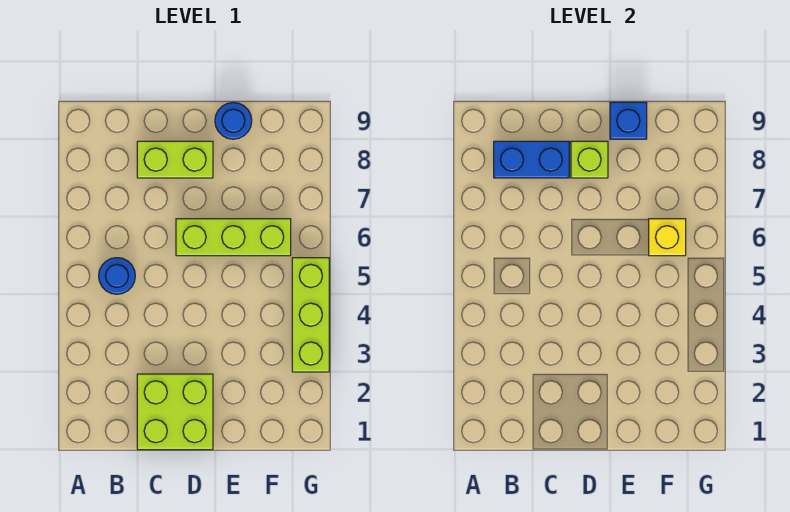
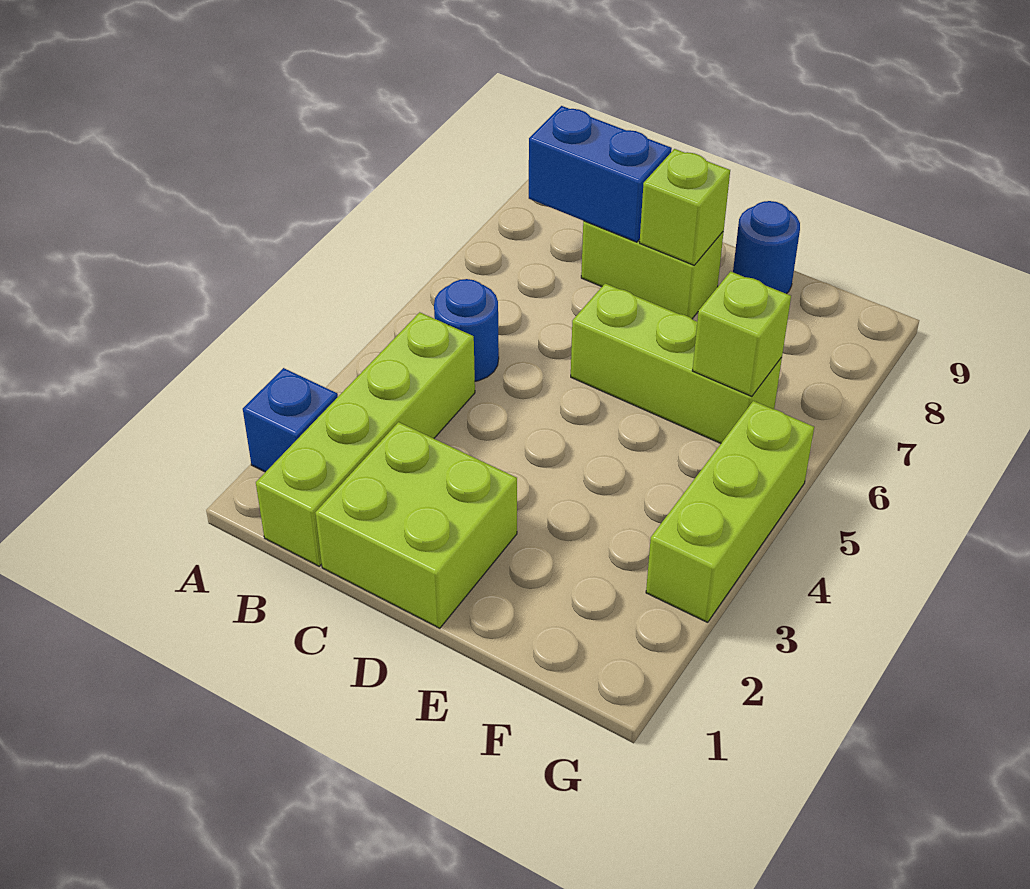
none -> lime 1x4 brick [256,312,475,566]
blue 1x1 brick [610,102,647,139] -> blue 1x1 brick moved to [243,368,338,472]
yellow 1x1 brick [649,219,686,256] -> lime 1x1 brick [692,271,791,397]

